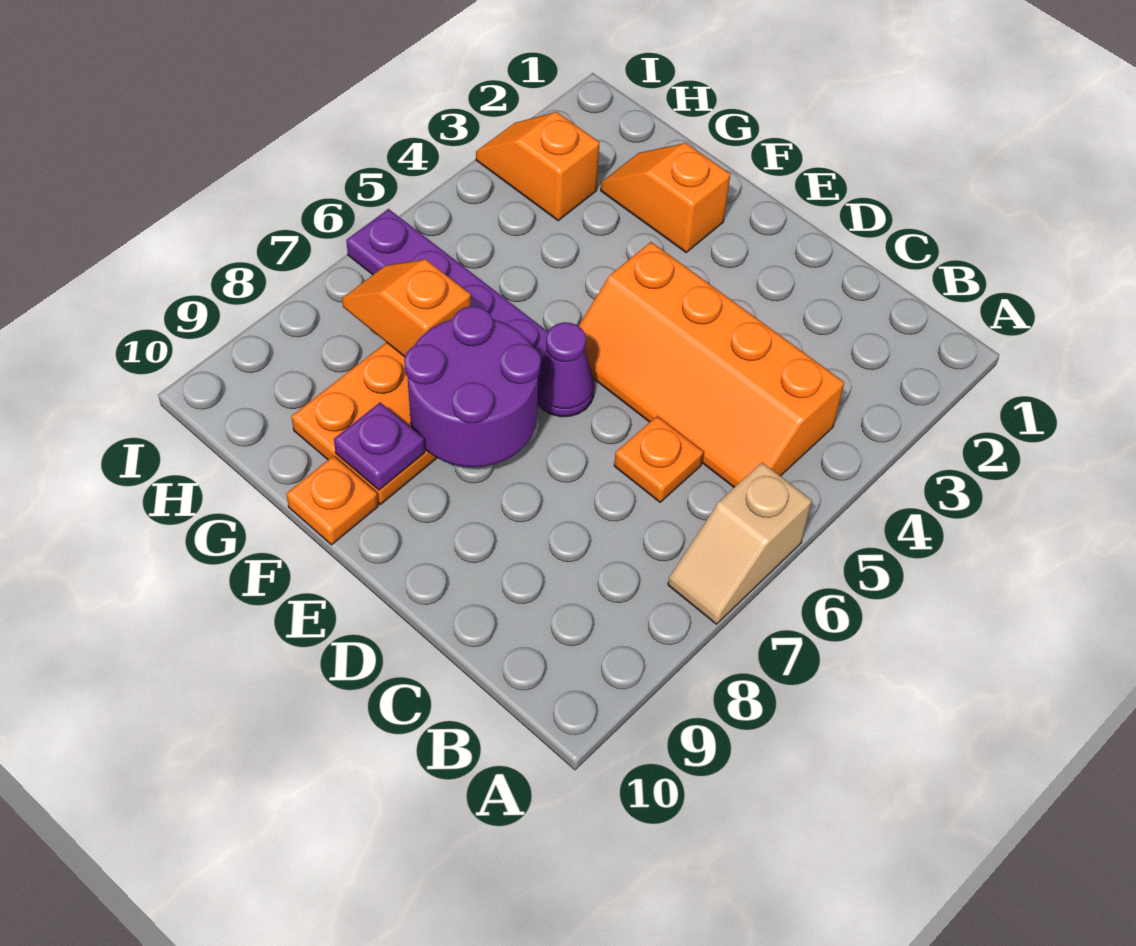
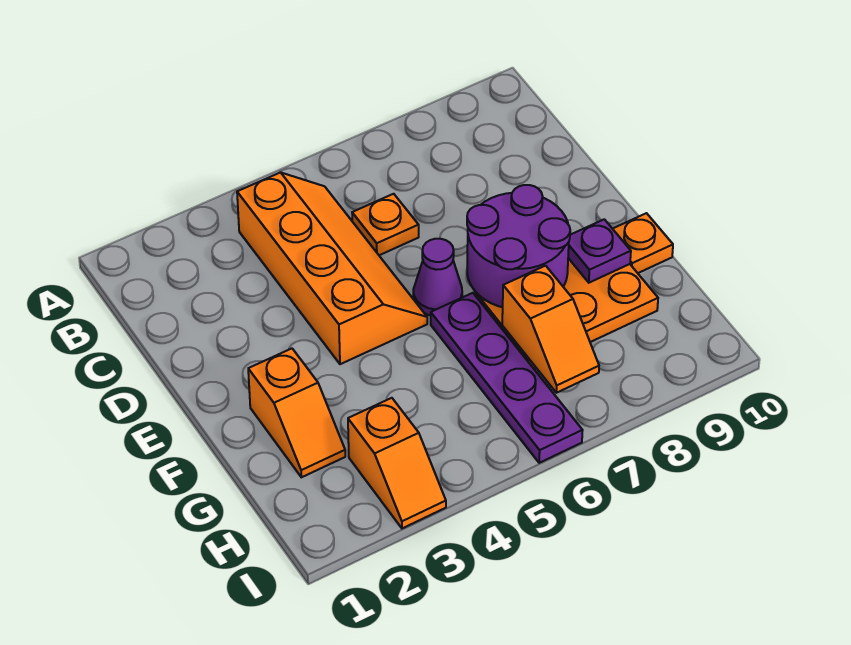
tan 1x2 slope [668,463,812,624] -> none

